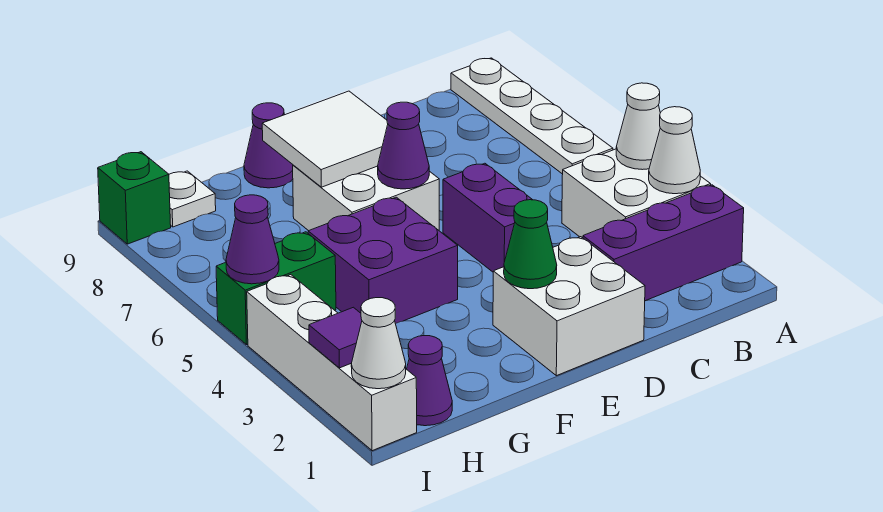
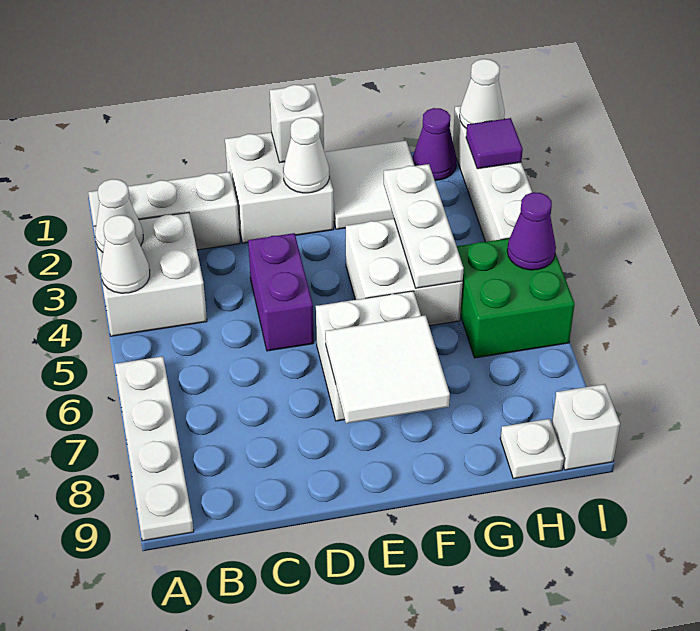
purple 1x3 brick [583,185,744,301] -> white 1x3 brick [88,172,240,250]
none -> white 1x1 brick [270,84,324,162]
green 1x1 cone [504,200,557,289] -> white 1x1 cone [283,117,329,193]
purple 1x1 cone [378,102,429,189] -> none
none -> white 2x2 tile [324,141,415,229]
purple 2x2 brick [308,197,458,324] -> white 2x2 brick [346,219,463,326]
purple 1x1 cone [244,103,293,188] -> none
none -> white 1x3 plate [384,164,464,288]
green 1x2 brick [216,232,336,345] -> green 2x2 brick [457,238,575,358]
green 1x1 brick [98,152,171,244] -> white 1x1 brick [552,384,620,470]

